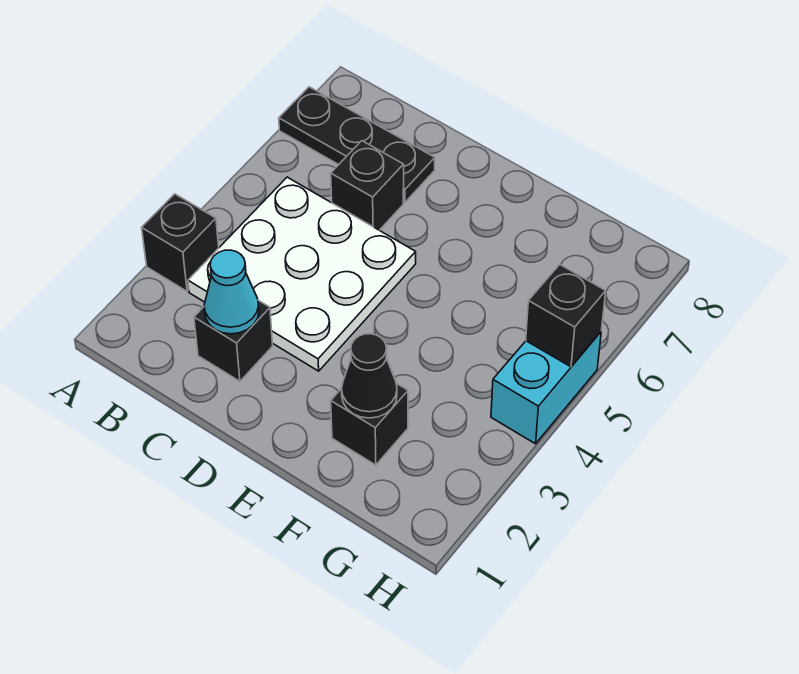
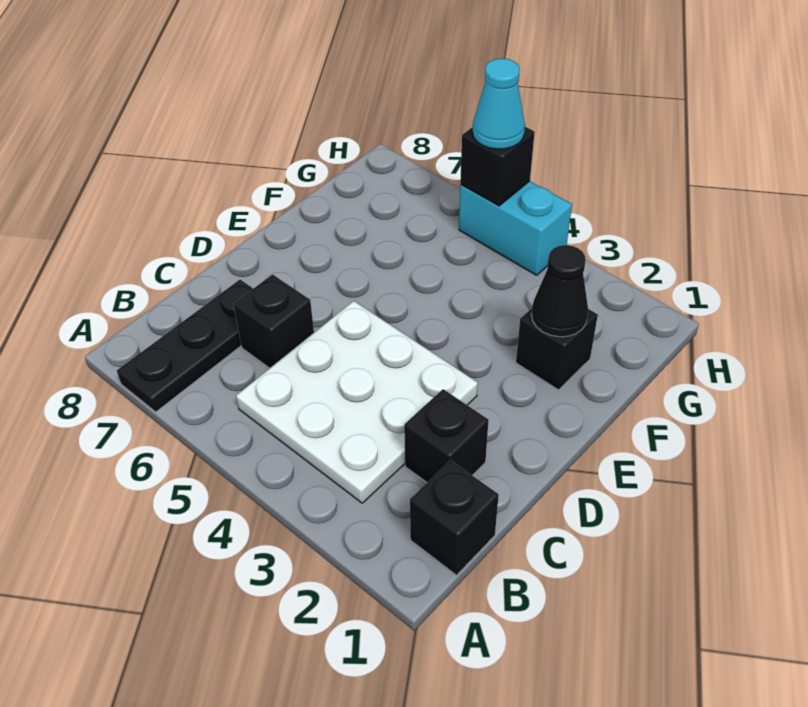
black 1x1 brick [142,194,219,291] -> black 1x1 brick moved to [410,460,499,575]
cyan 1x1 cone [204,250,259,334] -> cyan 1x1 cone moved to [473,59,525,149]

